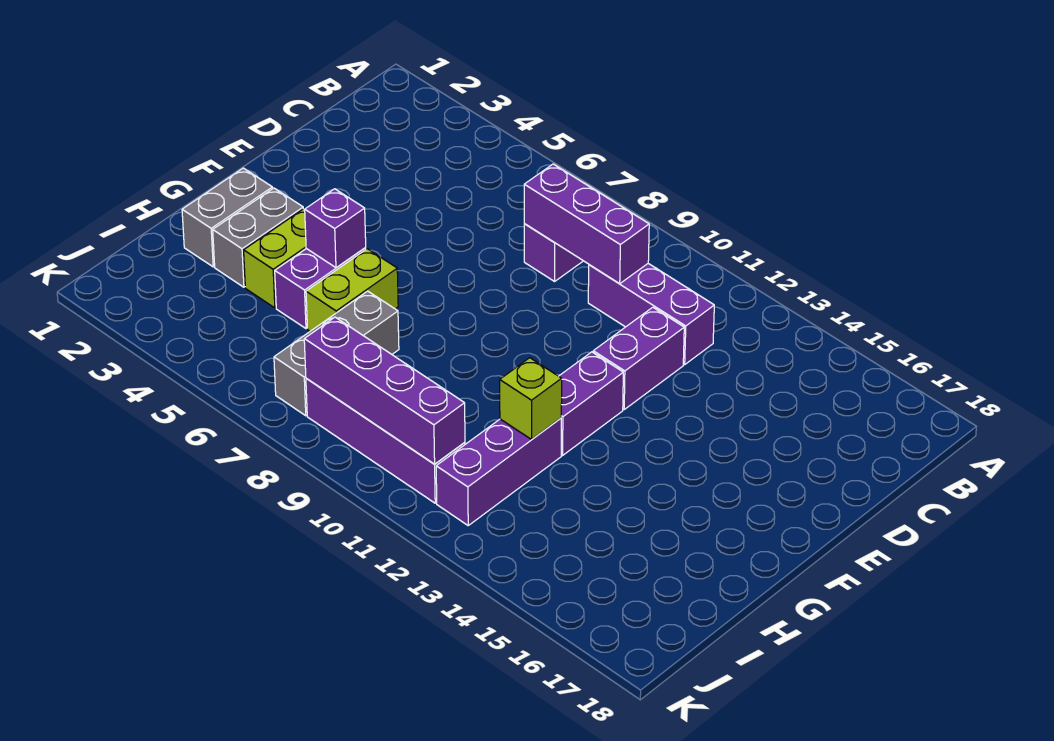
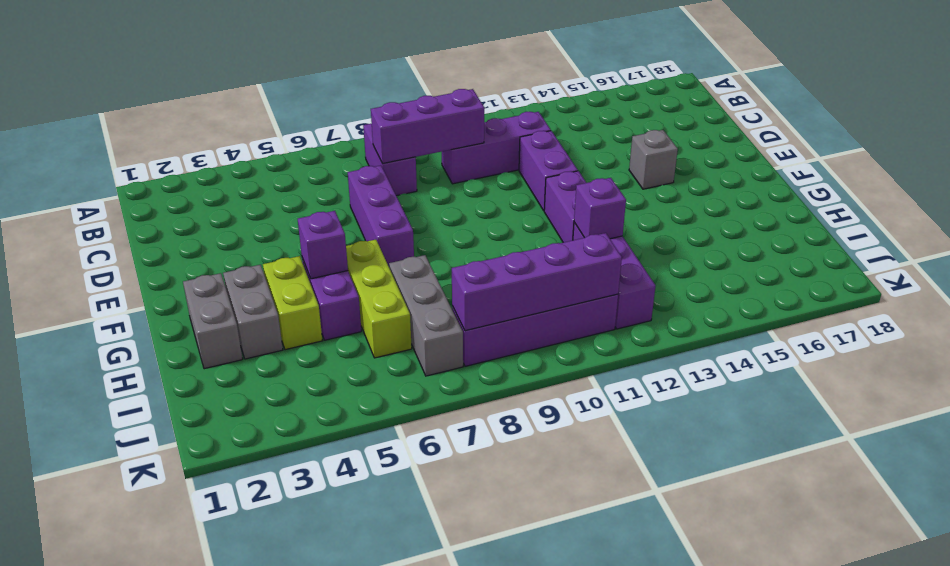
none -> purple 1x3 brick [348,165,414,266]
none -> grey 1x1 brick [629,130,678,189]
lime 1x2 brick [306,249,398,331] -> lime 1x3 brick [346,240,412,358]
lime 1x1 brick [500,358,562,439] -> purple 1x1 brick [574,178,626,239]

